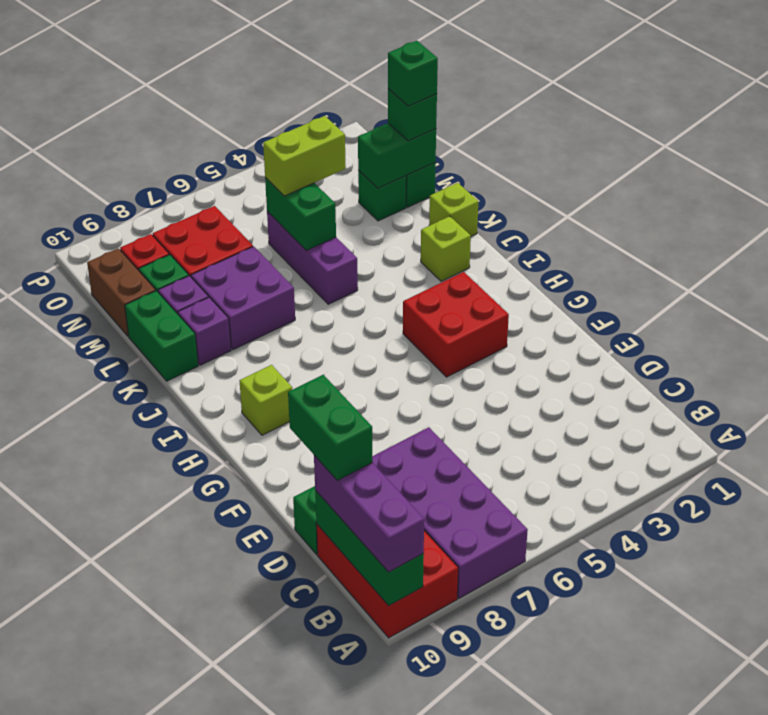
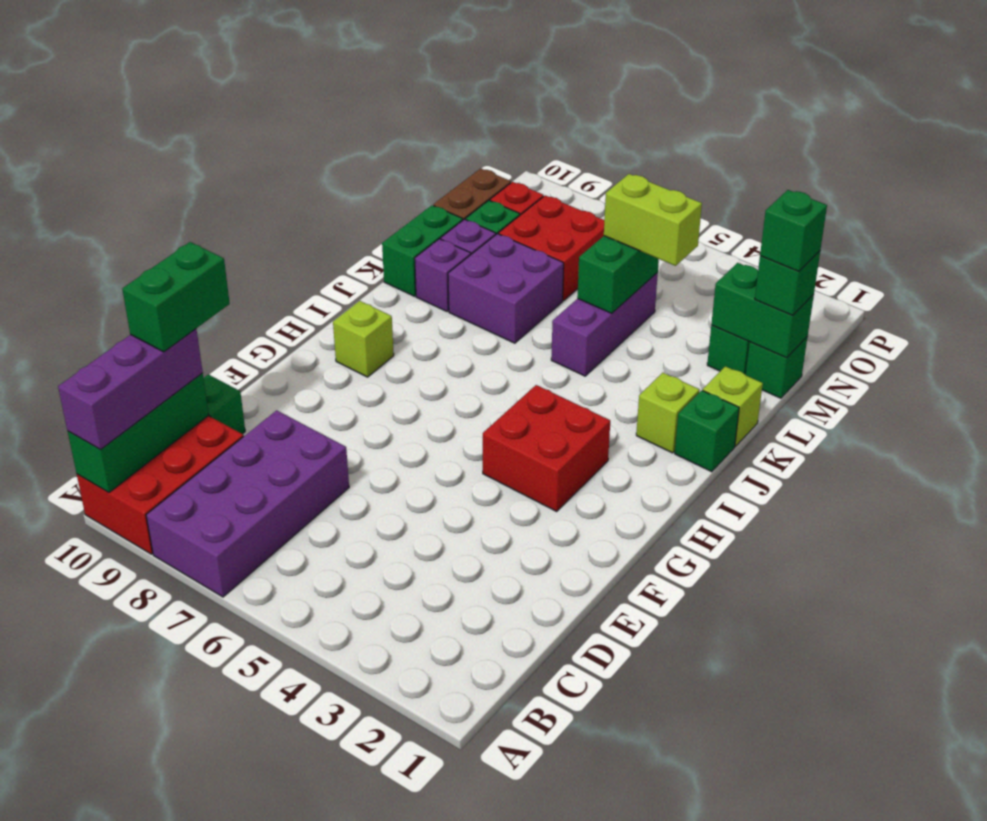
none -> green 1x1 brick [675,390,739,472]

